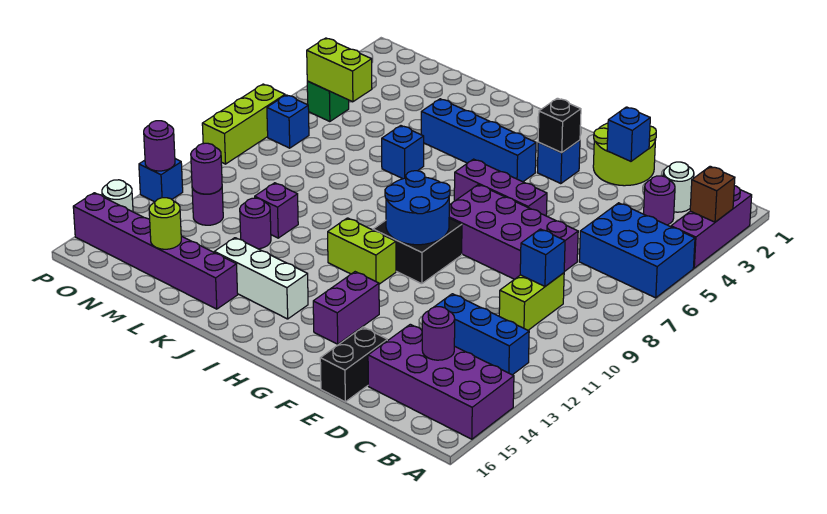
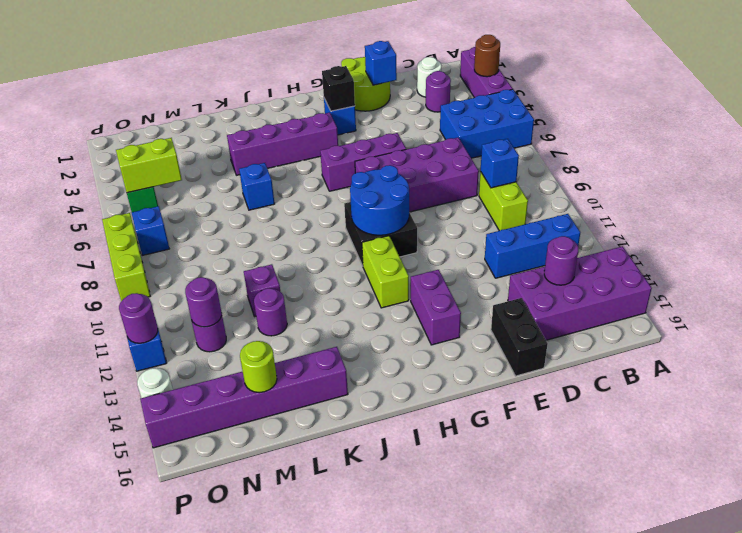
brown 1x1 brick [690,166,735,222] -> brown 1x1 round brick [474,35,500,77]
blue 1x4 brick [421,99,536,182] -> purple 1x4 brick [227,113,338,175]
lime 1x2 brick [328,218,396,284] -> lime 1x2 brick turned to [362,236,409,308]
white 1x3 brick [214,238,308,319] -> none

